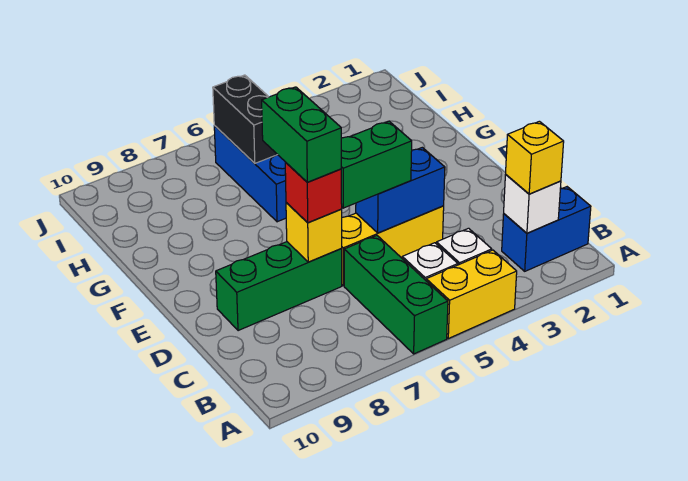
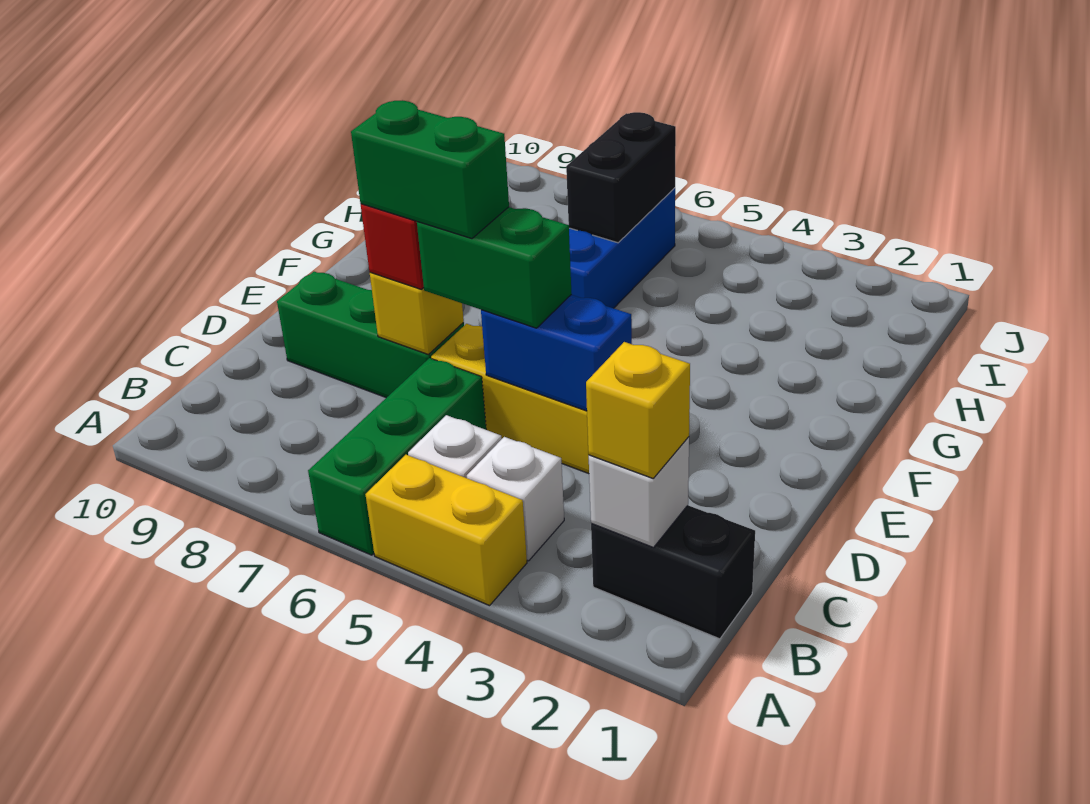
blue 1x2 brick [502,187,591,271] -> black 1x2 brick [591,505,755,639]
green 1x2 brick [262,87,341,182] -> green 1x2 brick turned to [351,100,509,239]

